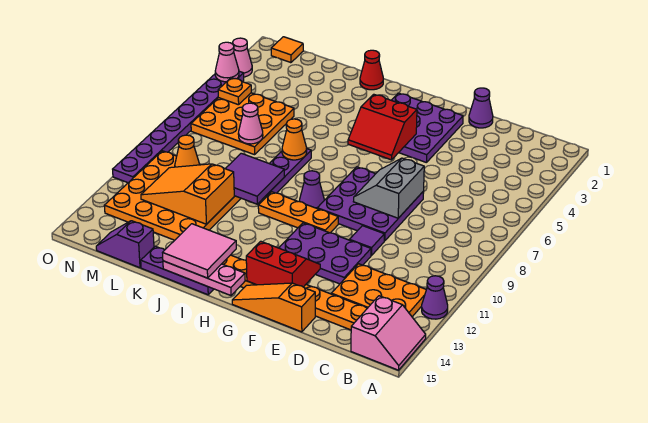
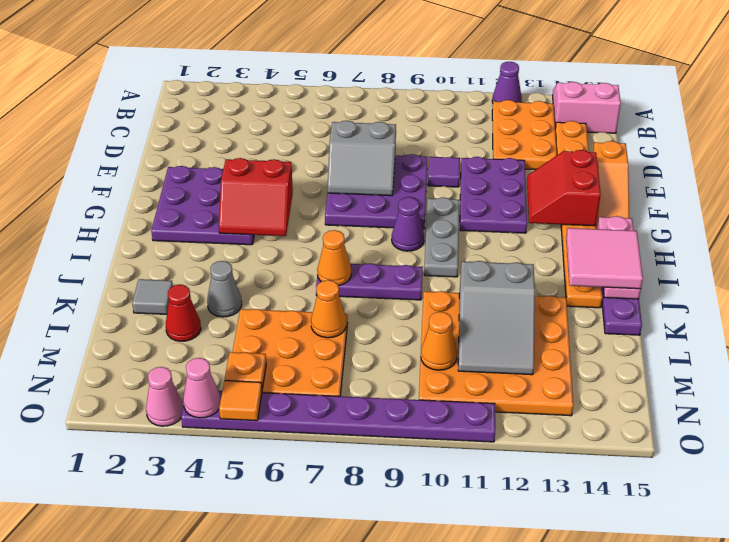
purple 1x1 cone [469,88,493,128] -> none
red 2x2 slope [348,94,417,160] -> red 2x2 slope turned to [219,158,293,236]
orange 1x3 plate [258,192,338,233] -> grey 1x3 plate [424,197,459,277]
red 1x1 cone [360,50,383,90] -> red 1x1 cone moved to [166,285,201,341]
purple 2x2 tile [225,153,284,204] -> none
none -> grey 1x1 tile [132,279,173,314]
none -> grey 1x1 cone [207,261,242,317]
orange 2x3 slope [141,164,234,224] -> grey 2x3 slope [458,261,535,375]
pink 1x1 cone [238,103,263,144] -> orange 1x1 cone [311,280,346,338]
purple 1x2 slope [96,221,154,268] -> none
orange 1x1 tile [271,37,303,63] -> orange 1x1 tile moved to [219,381,262,421]

